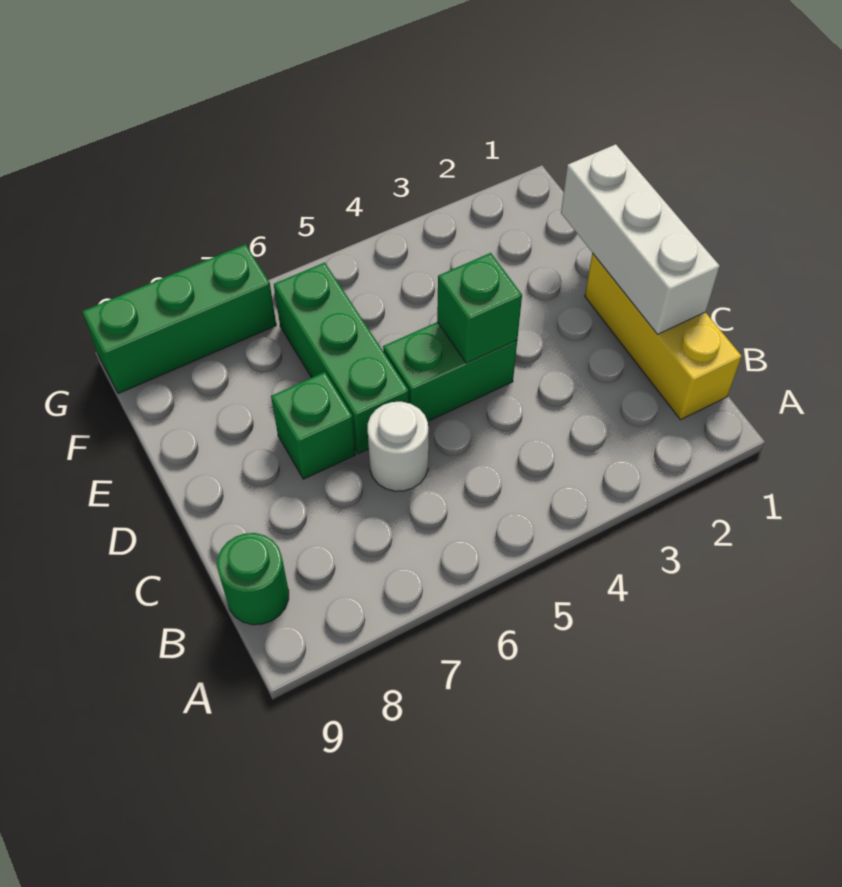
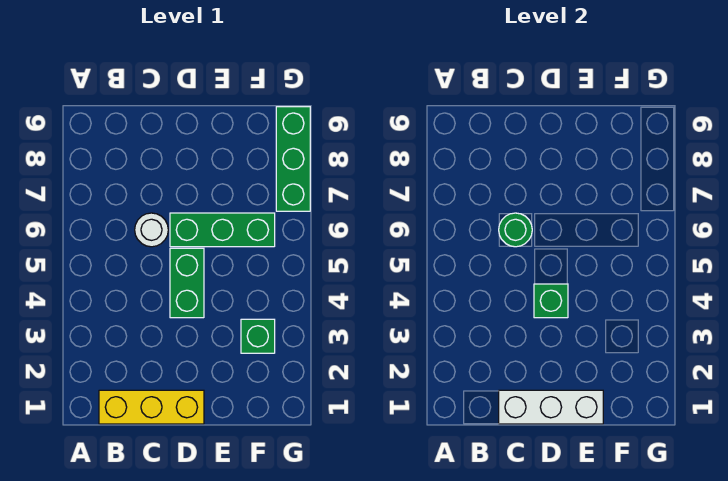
green 1x1 round brick [217,533,289,625] -> green 1x1 round brick moved to [499,213,532,247]
green 1x1 brick [271,372,356,479] -> green 1x1 brick moved to [241,319,275,353]

